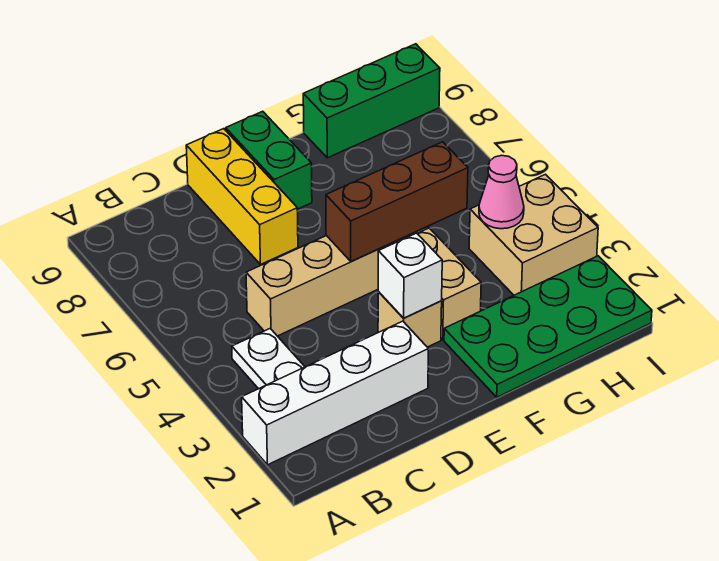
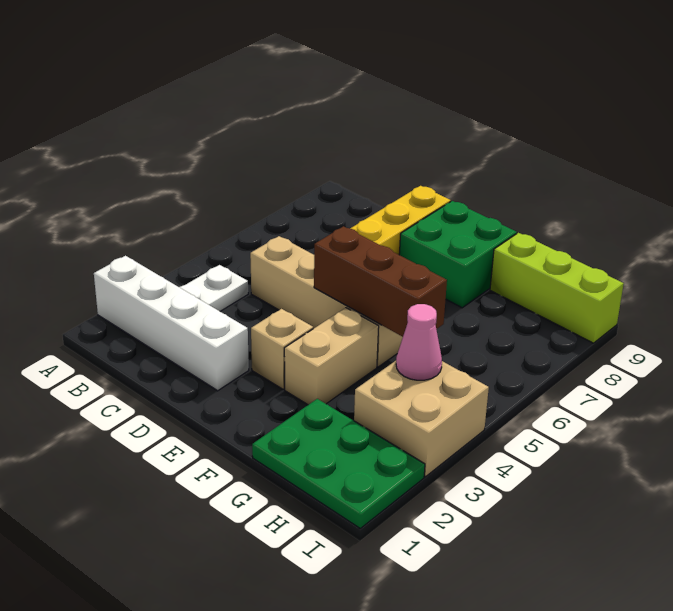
white 1x1 brick [378,233,442,318] -> none
green 1x2 brick [226,111,312,209] -> green 2x2 brick [399,201,517,308]
green 2x4 plate [444,256,652,397] -> green 2x3 plate [252,399,425,528]
green 1x3 brick [303,44,440,158] -> lime 1x3 brick [490,233,624,343]

